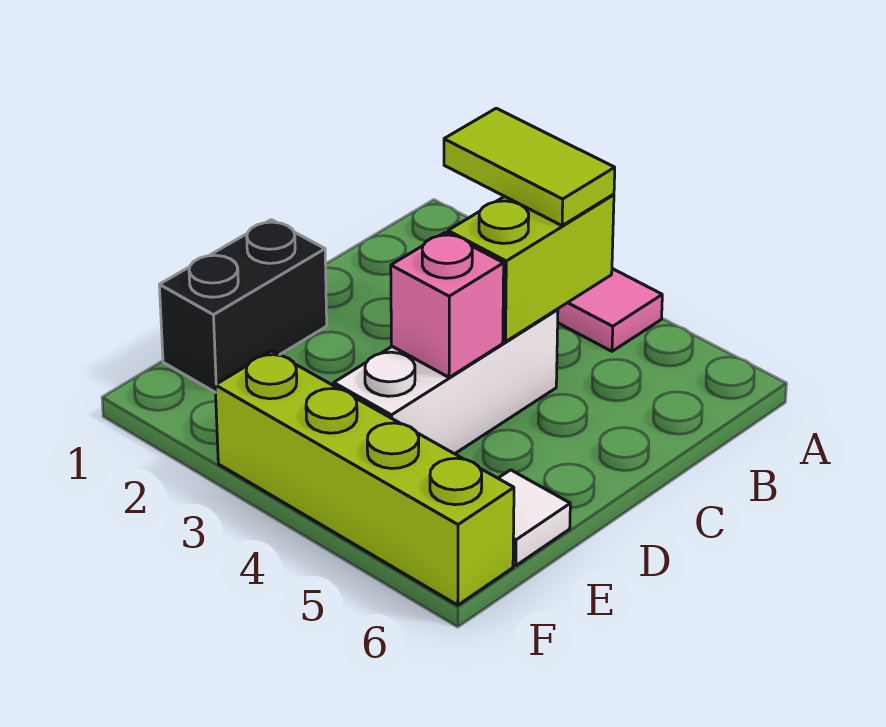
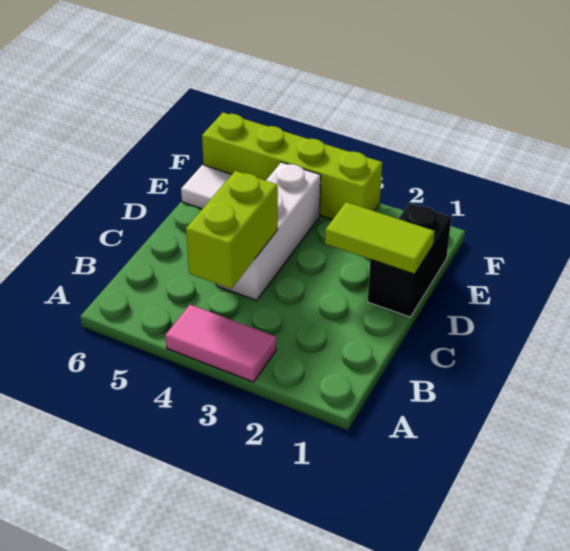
lime 1x2 tile [444,108,615,226] -> lime 1x2 tile moved to [325,202,435,274]
pink 1x1 brick [391,232,504,377] -> none

